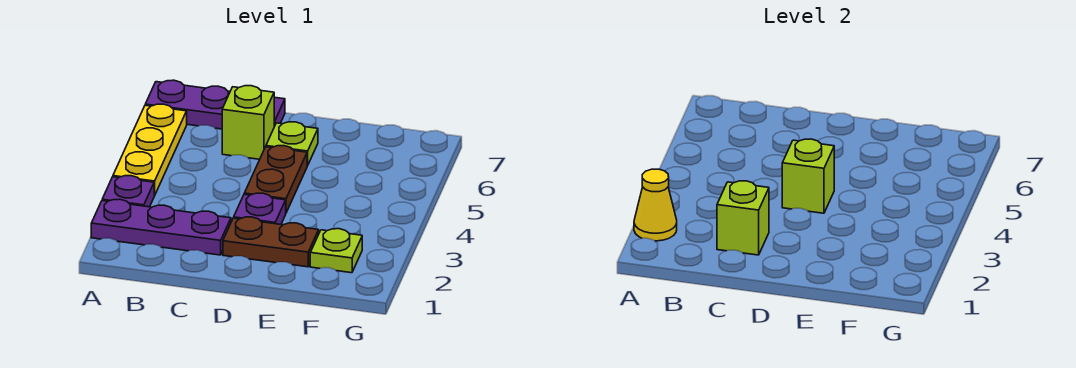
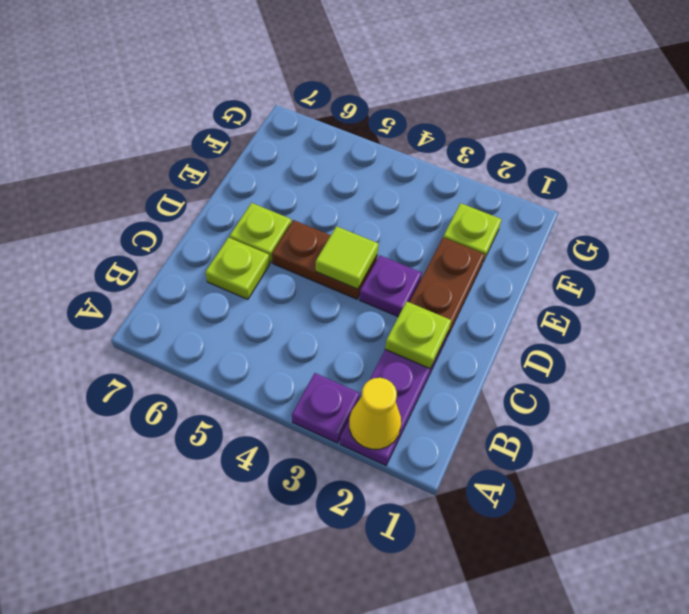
yellow 1x3 plate [113,104,187,196] -> none
purple 1x3 plate [145,80,285,129] -> none
lime 1x1 brick [717,181,769,255] -> lime 1x1 plate [385,301,451,369]
lime 1x1 brick [222,86,274,159] -> lime 1x1 plate [205,238,270,299]
lime 1x1 brick [782,139,834,213] -> lime 1x1 tile [316,226,379,289]

